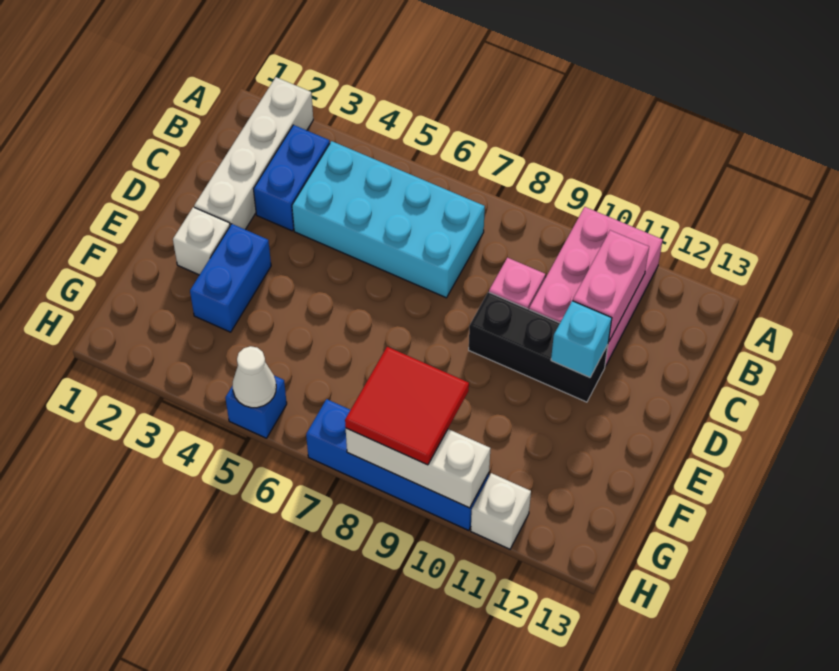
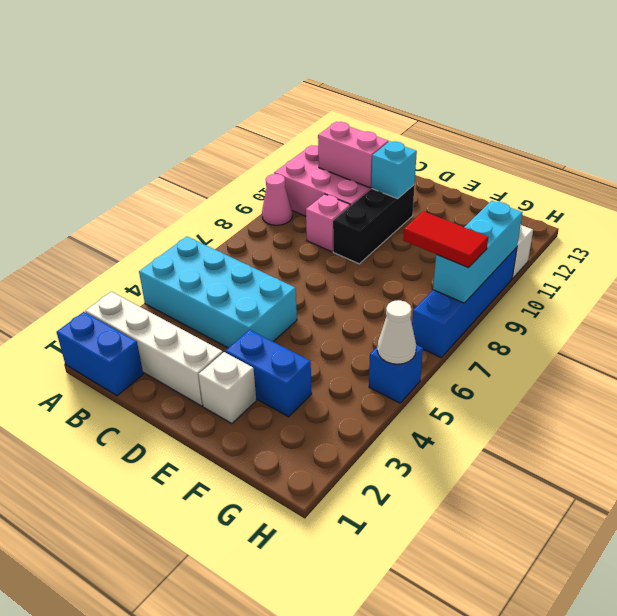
none -> pink 1x1 cone [262,174,292,225]
blue 1x2 brick [254,125,330,231] -> blue 1x2 brick moved to [57,312,143,396]
cyan 2x4 brick [292,141,485,298] -> cyan 2x4 brick turned to [139,237,297,348]
red 2x2 tile [345,347,469,465] -> red 1x2 tile [403,211,488,268]
white 1x3 brick [346,428,490,508] -> cyan 1x3 brick [433,201,523,303]

